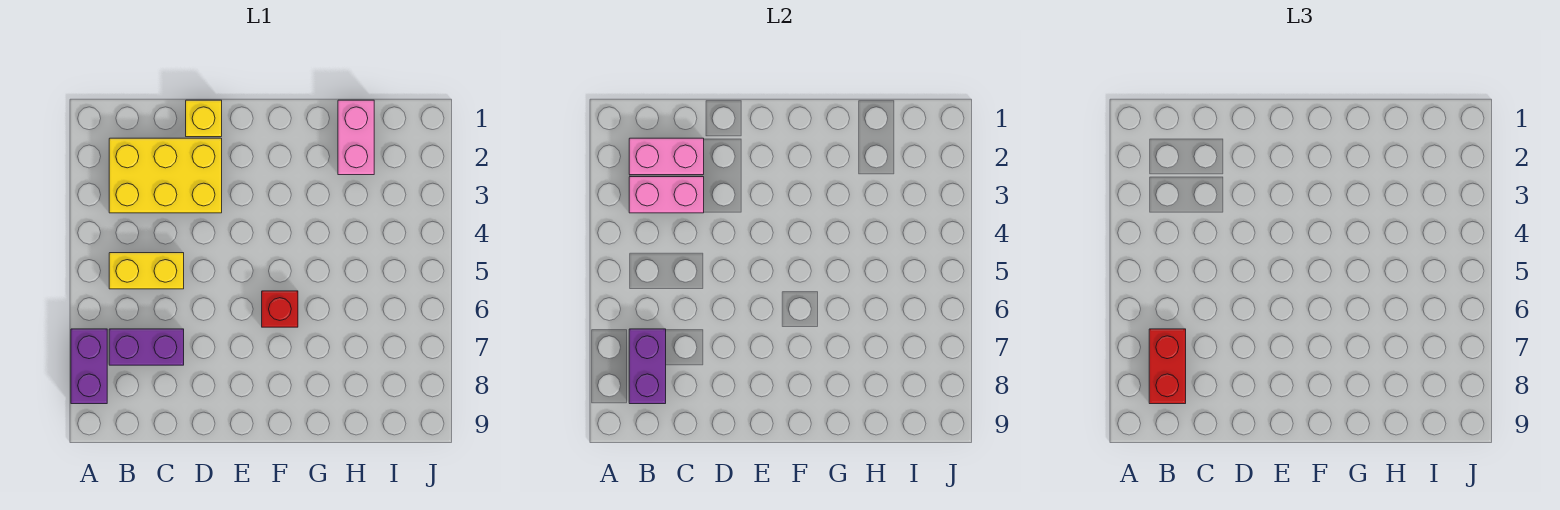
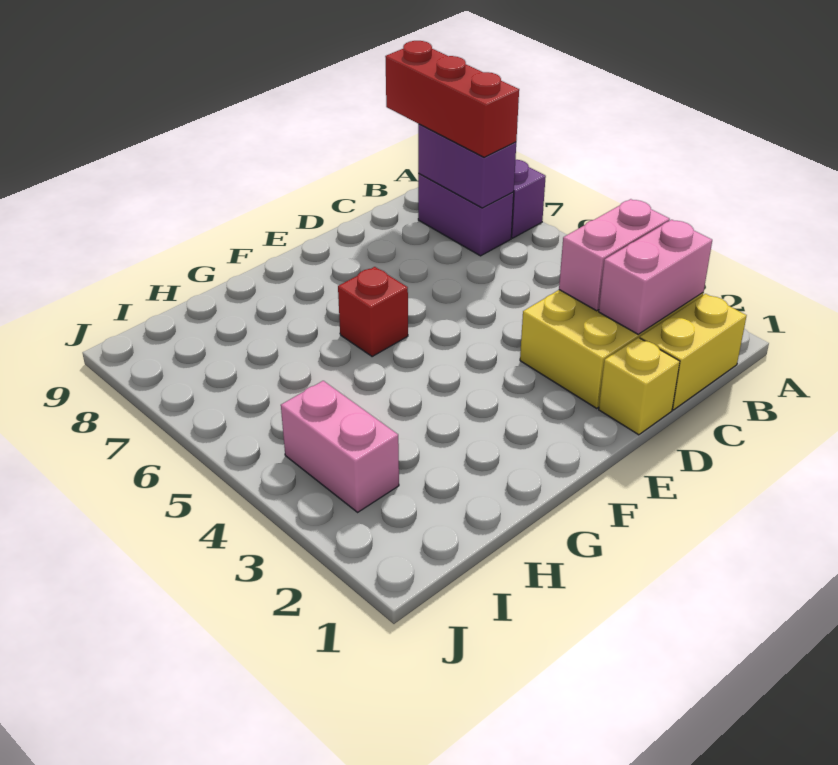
yellow 1x2 brick [109,253,184,289] -> yellow 1x2 brick moved to [640,294,747,410]
purple 1x2 brick [109,329,184,365] -> purple 1x2 brick turned to [418,173,514,256]
red 1x2 brick [1149,329,1186,404] -> red 1x3 brick [385,41,519,157]
pink 1x2 brick [338,100,374,175] -> pink 1x2 brick moved to [281,381,399,512]

